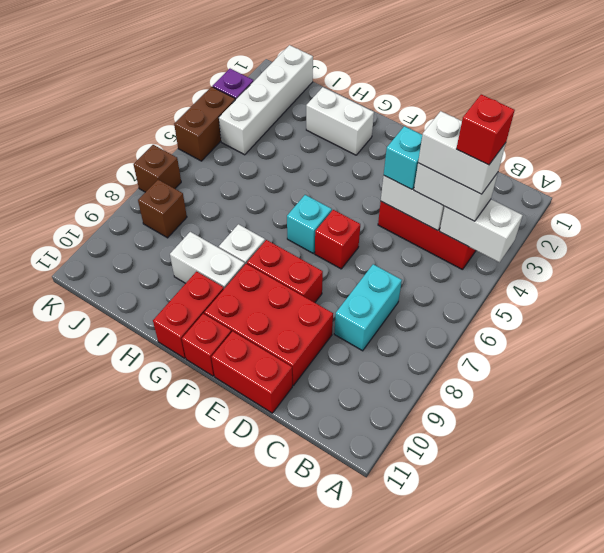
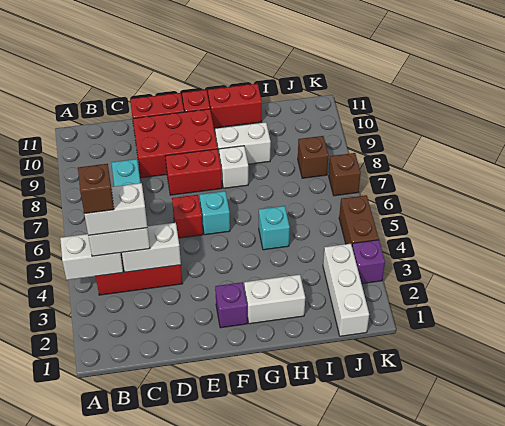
red 1x1 brick [456,94,515,165] -> brown 1x1 brick [78,164,114,214]
cyan 1x1 brick [384,126,422,189] -> cyan 1x1 brick moved to [259,206,290,250]
none -> purple 1x1 brick [215,282,247,328]
red 1x2 brick [153,272,224,358] -> red 1x2 brick turned to [208,84,262,128]
white 1x4 brick [219,45,313,155] -> white 1x3 brick [323,244,369,336]

